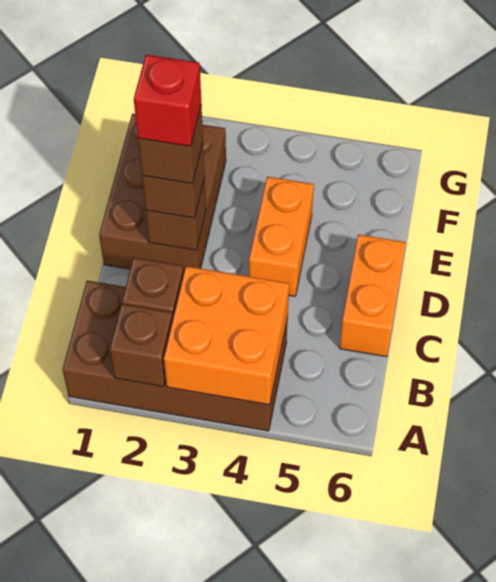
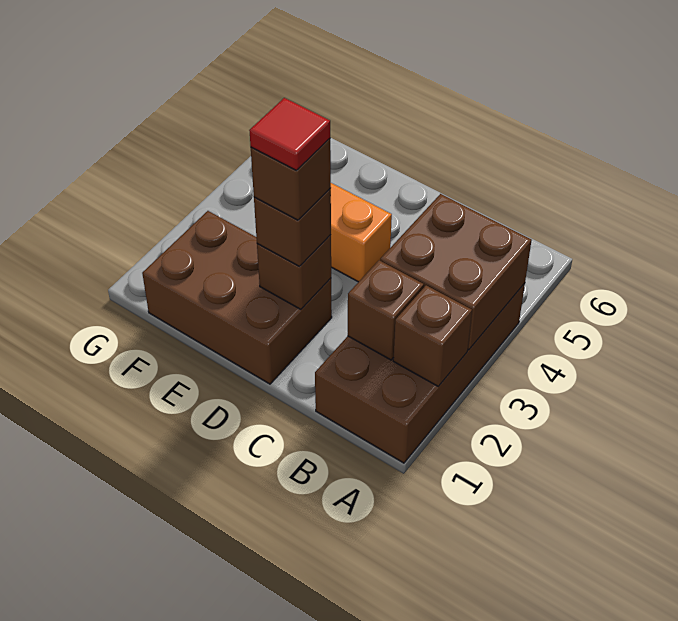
orange 2x2 brick [164,266,289,405] -> brown 2x2 brick [380,194,532,350]
orange 1x2 brick [339,234,406,357] -> none
red 1x1 brick [134,55,201,147] -> red 1x1 tile [249,98,330,170]

